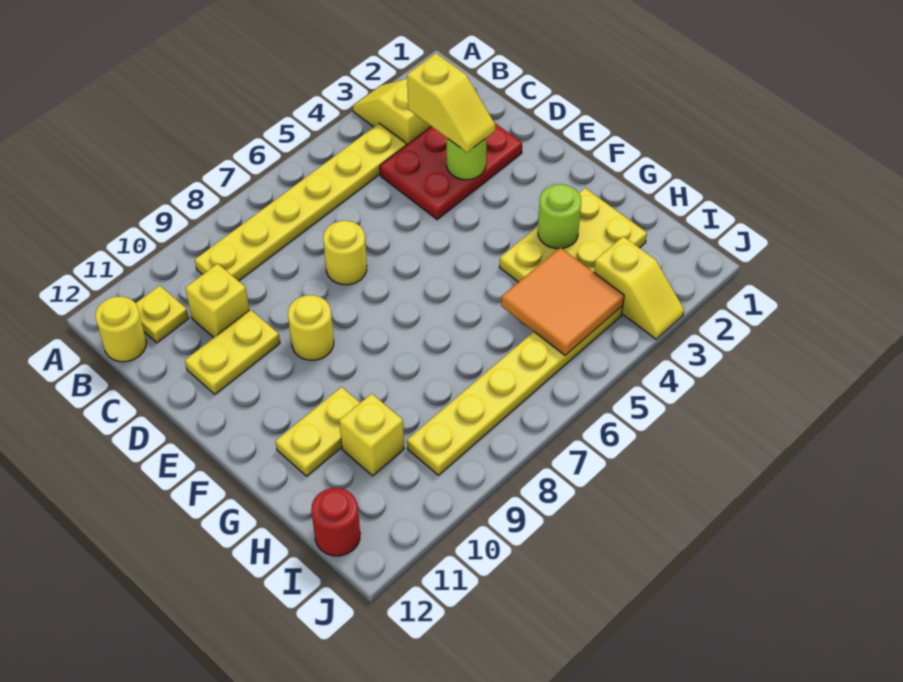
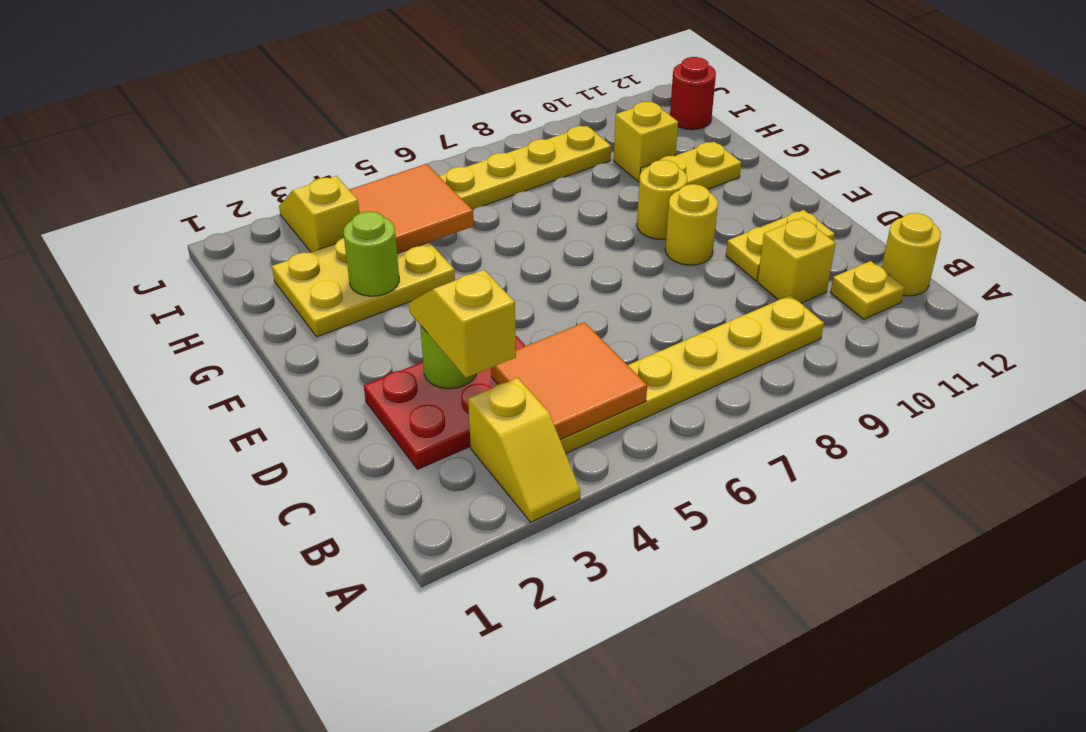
none -> orange 2x2 tile [491,322,647,439]
yellow 1x1 round brick [323,221,367,285] -> yellow 1x1 round brick moved to [637,160,687,239]

